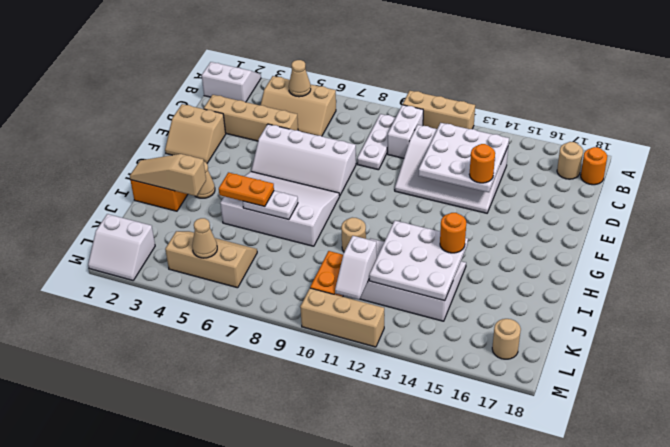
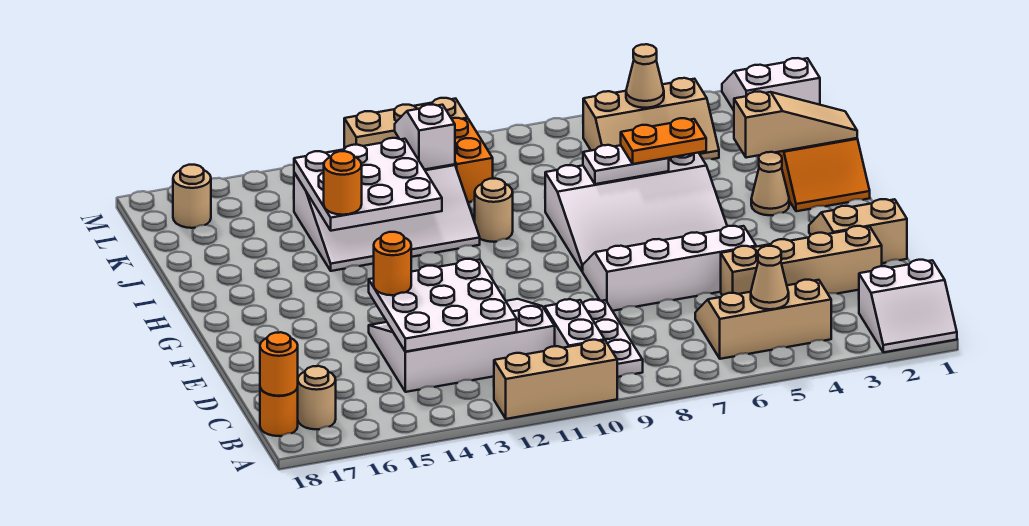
none -> orange 1x1 round brick [260,332,298,396]

